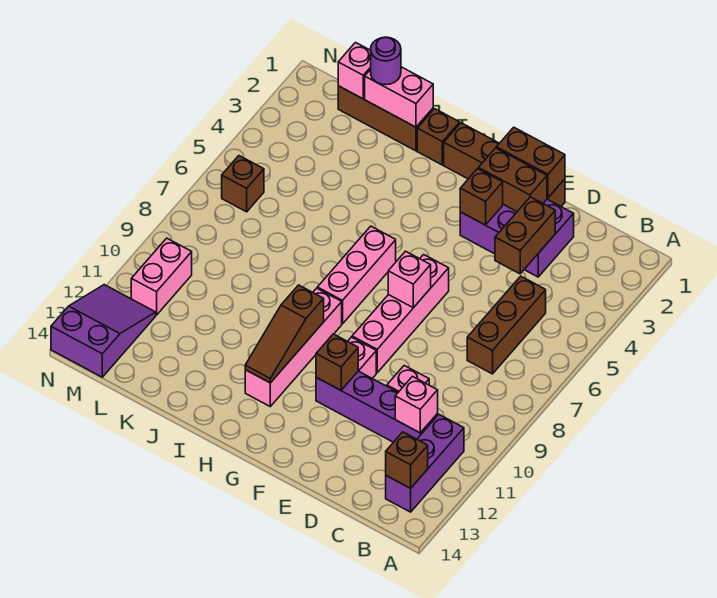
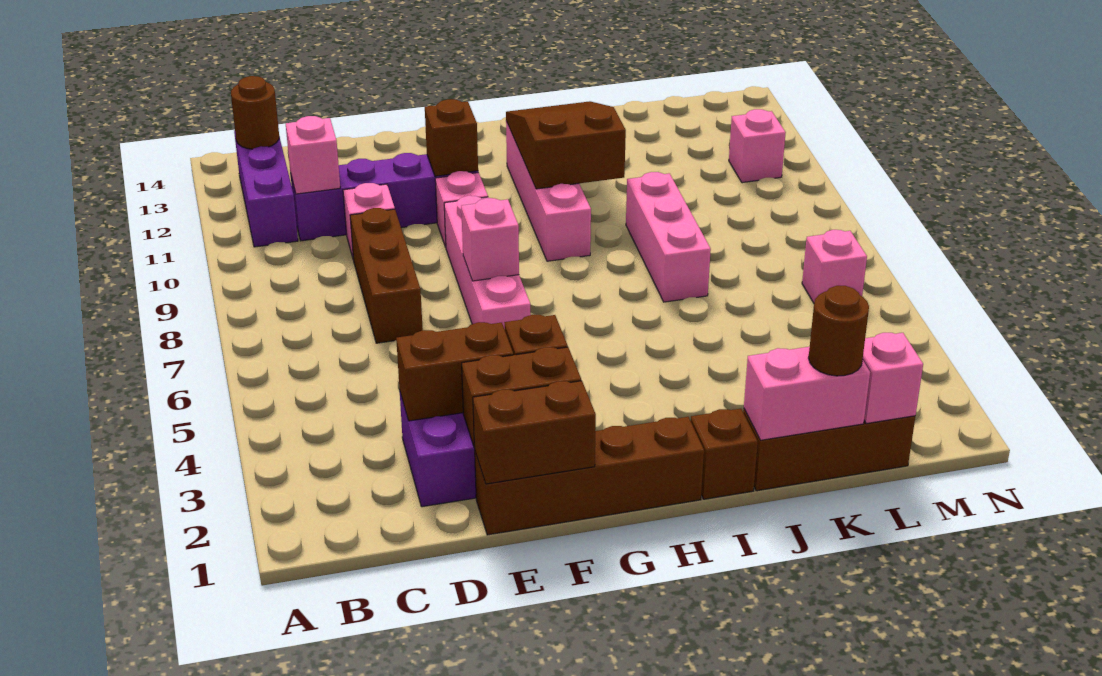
brown 1x1 brick [386,432,428,488] -> brown 1x1 round brick [231,76,279,149]
brown 1x3 brick [467,276,546,374] -> brown 1x3 brick moved to [350,208,423,343]
brown 1x2 brick [495,197,555,274] -> brown 1x2 brick turned to [396,322,513,421]
pink 1x3 brick [317,226,396,324] -> pink 1x3 brick moved to [626,172,711,302]
brown 1x3 slope [245,285,324,383] -> brown 2x3 slope [506,101,626,189]
purple 1x1 round brick [371,37,401,85] -> brown 1x1 round brick [809,286,869,376]
brown 1x1 brick [222,156,264,212] -> pink 1x1 brick [802,230,867,303]
pink 1x2 brick [131,238,192,315] -> pink 1x1 brick [729,109,786,183]
purple 2x3 slope [51,285,156,377] -> none

